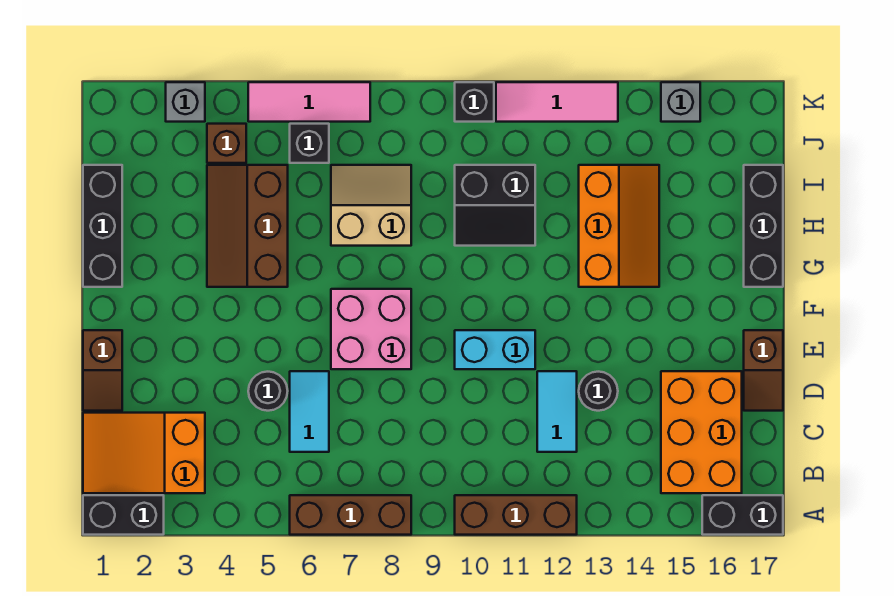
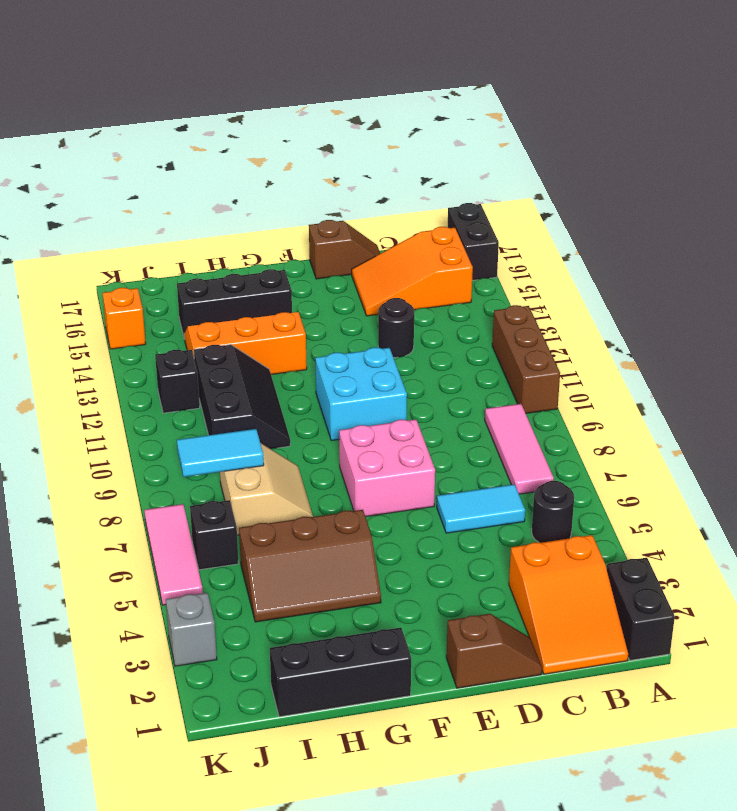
brown 1x3 brick [290,495,411,535] -> none
orange 2x3 brick [661,371,742,493] -> orange 2x3 slope [352,227,473,316]
cyan 1x2 tile [537,371,577,452] -> cyan 1x2 tile moved to [177,429,264,477]
black 1x1 round brick [248,372,288,411] -> black 1x1 round brick moved to [532,481,574,543]
cyan 1x2 brick [455,330,535,369] -> cyan 2x2 brick [315,347,407,441]
black 1x3 brick [744,165,783,287] -> black 1x3 brick moved to [177,269,292,339]
tan 2x2 slope [331,165,411,246] -> tan 2x2 slope turned to [220,443,313,535]
black 2x2 slope [455,165,535,246] -> black 2x3 slope [194,345,290,449]
brown 1x1 brick [207,124,246,163] -> none
black 1x1 brick [455,82,494,122] -> black 1x1 brick moved to [155,350,200,413]
pink 1x3 tile [496,82,618,122] -> pink 1x3 tile moved to [485,404,554,494]
grey 1x1 brick [661,82,700,122] -> orange 1x1 brick [103,288,146,349]

